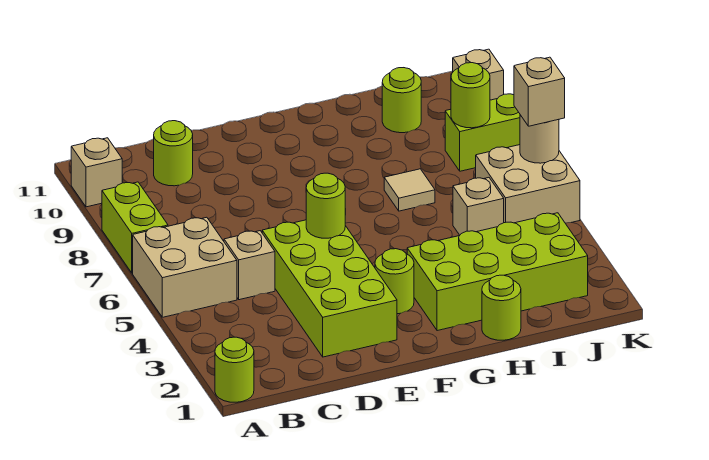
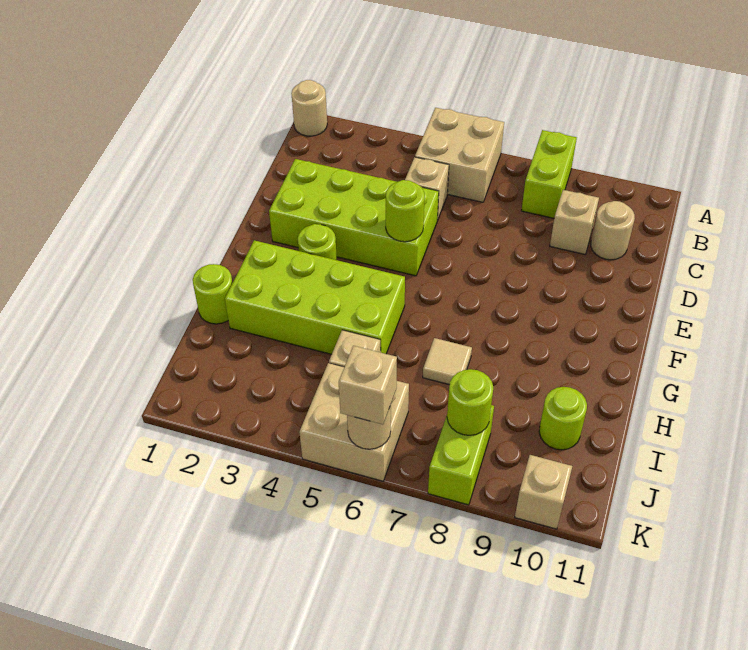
lime 1x1 round brick [215,337,254,402] -> tan 1x1 round brick [291,80,327,136]
lime 1x2 brick [102,182,168,273] -> lime 1x2 brick turned to [521,130,577,218]
tan 1x1 brick [71,138,122,207] -> tan 1x1 brick moved to [550,190,599,254]
lime 1x1 round brick [154,121,193,186] -> tan 1x1 round brick [591,201,635,260]
lime 2x4 brick [407,213,588,331] -> lime 2x4 brick turned to [225,240,405,354]

